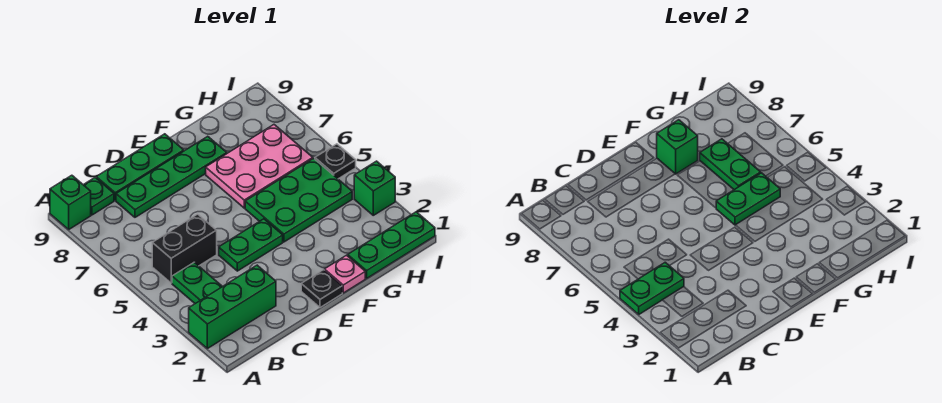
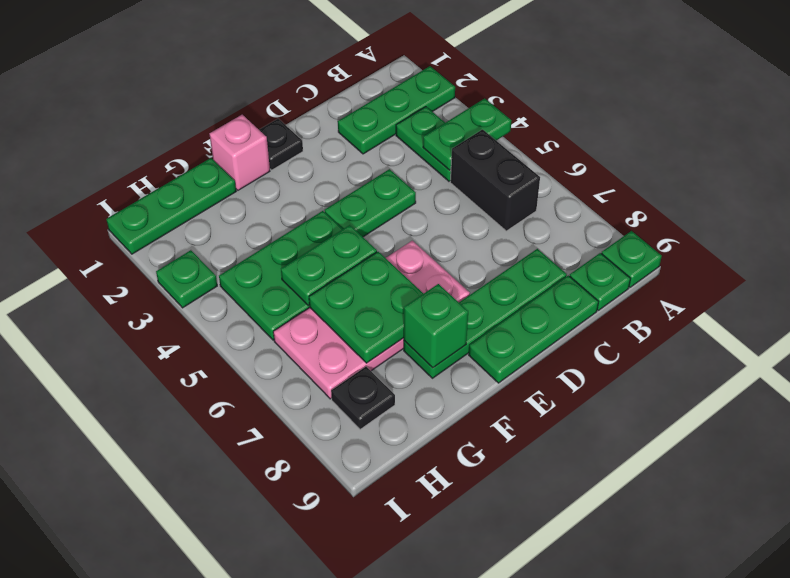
green 1x3 brick [189,265,276,349] -> green 1x3 plate [338,66,455,154]
green 1x1 brick [50,175,91,229] -> green 1x1 plate [601,231,662,287]
black 1x2 brick [152,214,217,283] -> black 1x2 brick turned to [450,130,540,231]
pink 1x1 plate [324,255,365,293] -> pink 1x1 brick [209,115,270,190]
pink 2x3 plate [206,125,313,208] -> pink 2x4 plate [273,241,470,399]
green 1x2 plate [700,139,761,190] -> green 2x2 plate [309,252,424,363]
green 1x1 brick [354,161,395,215] -> green 1x1 plate [156,250,217,308]
black 1x1 plate [315,144,356,179] -> black 1x1 plate moved to [331,367,395,429]

